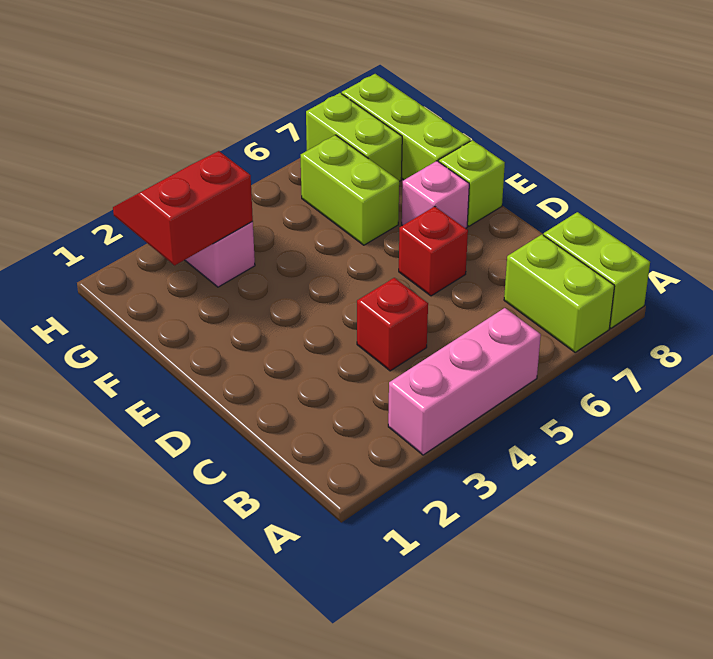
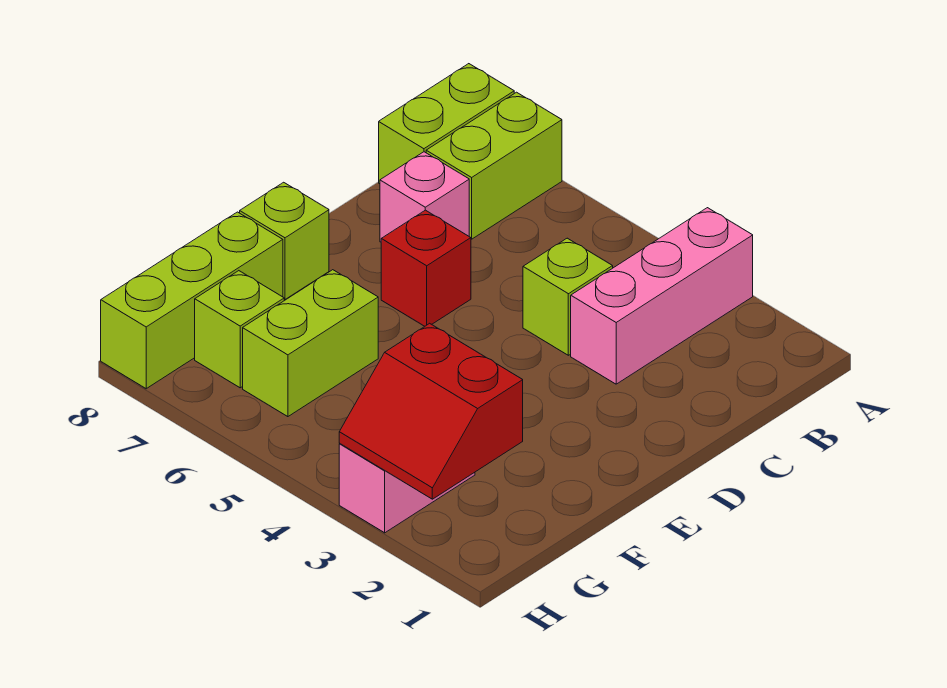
pink 1x3 brick [388,308,541,455] -> pink 1x3 brick turned to [571,208,753,384]
red 1x1 brick [357,278,428,371] -> lime 1x1 brick [523,238,613,355]
pink 1x1 brick [402,161,469,228] -> pink 1x1 brick moved to [380,152,469,242]
lime 1x2 brick [306,93,402,181] -> lime 1x1 brick [195,271,284,388]

